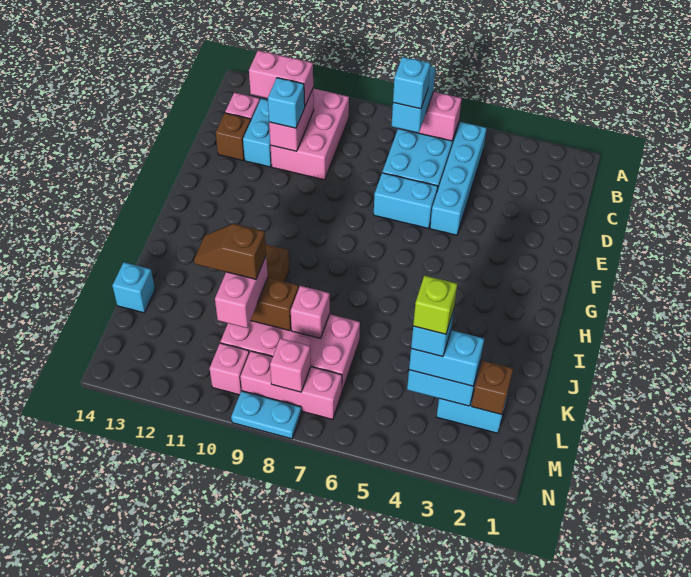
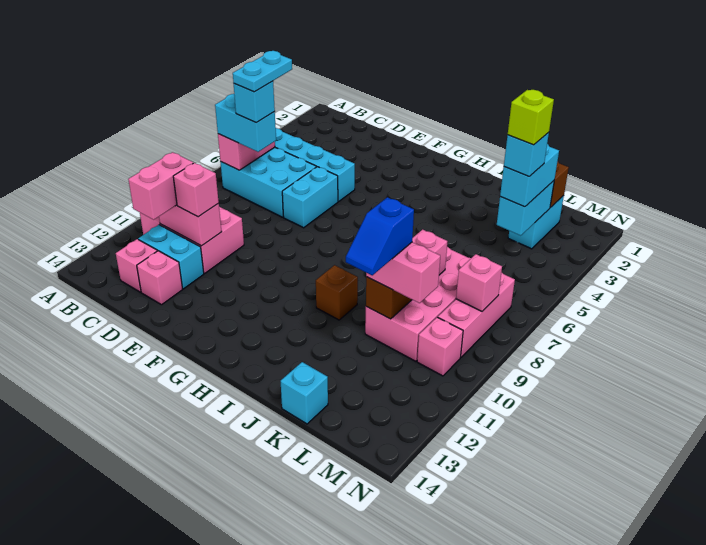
cyan 1x1 brick [268,78,305,128] -> pink 1x1 brick [173,163,219,217]
brown 1x1 brick [216,113,251,161] -> pink 1x1 brick [137,251,182,305]
brown 1x2 slope [194,224,266,279] -> blue 1x2 slope [346,197,414,275]
cyan 1x2 plate [231,391,302,439] -> cyan 1x2 plate moved to [233,51,292,92]

